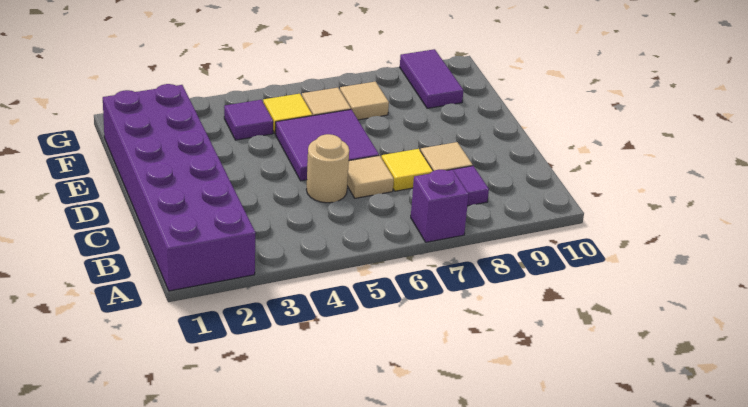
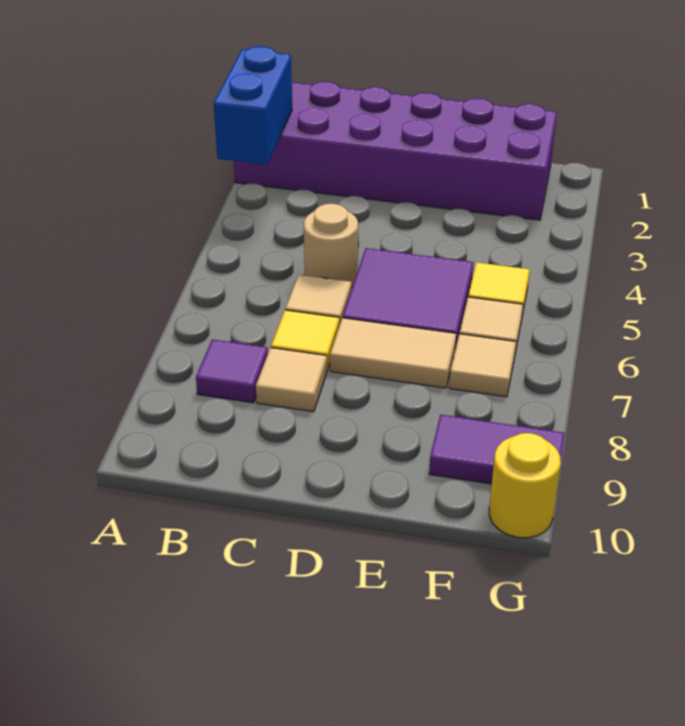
none -> blue 1x2 brick [214,46,292,165]
purple 1x1 brick [411,170,469,242] -> none
none -> tan 1x2 tile [330,318,456,388]
purple 1x1 tile [224,100,273,140] -> none
none -> yellow 1x1 round brick [489,433,561,538]

